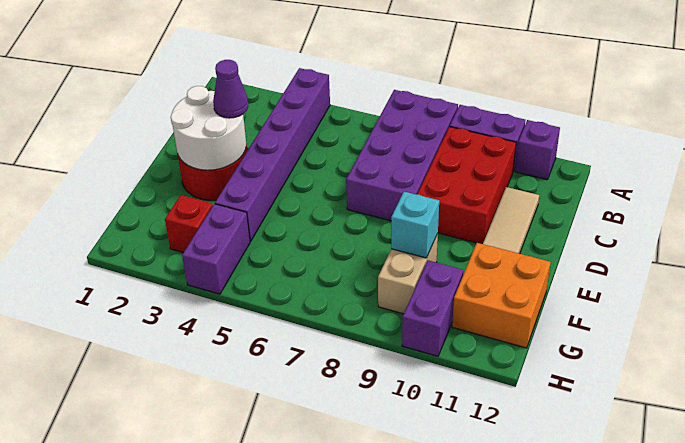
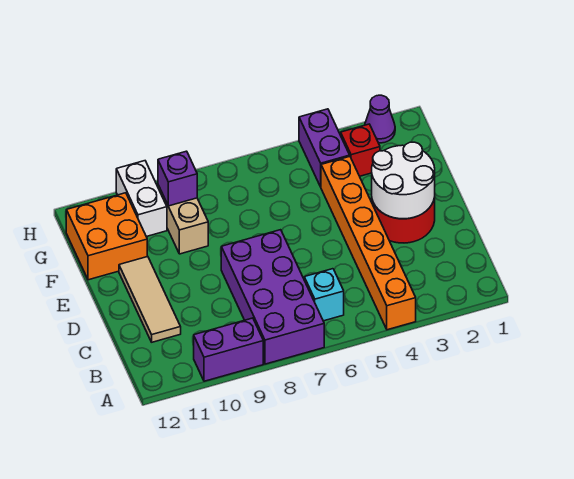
purple 1x6 brick [215,68,330,241] -> orange 1x6 brick [321,157,416,330]
purple 1x1 brick [515,120,560,180] -> purple 1x1 brick moved to [158,151,197,206]
red 2x3 brick [417,127,516,244] -> none
purple 1x1 cone [213,60,249,118] -> purple 1x1 cone moved to [365,95,395,143]
cyan 1x1 brick [391,192,439,258] -> cyan 1x1 brick moved to [304,269,344,321]
purple 1x2 brick [402,260,463,356] -> white 1x2 brick [116,161,167,237]

